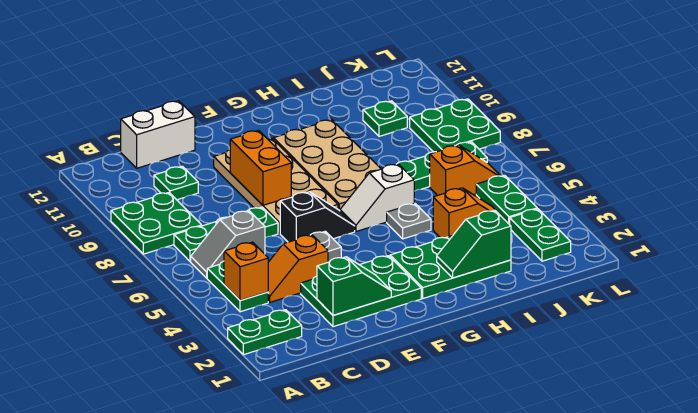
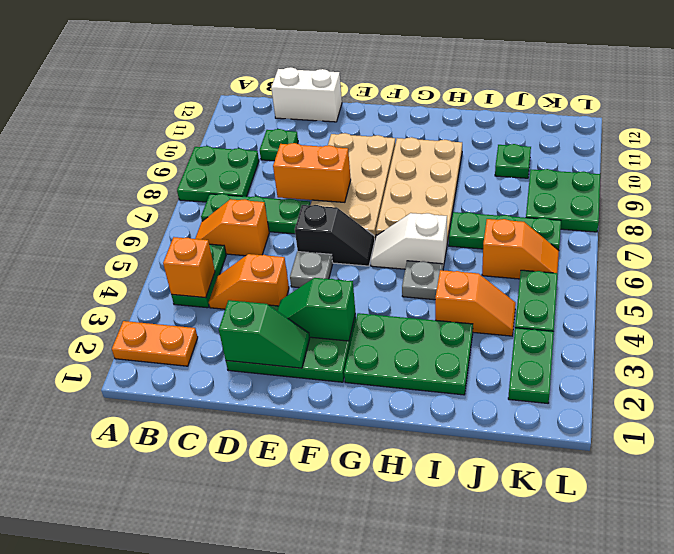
green 1x2 plate [228,310,302,355] -> orange 1x2 plate [112,321,198,366]
grey 1x2 slope [191,211,265,278] -> orange 1x2 slope [195,199,269,256]
orange 1x2 brick [230,130,291,205] -> orange 1x2 brick turned to [273,143,351,202]
green 1x2 slope [437,210,511,278] -> green 1x2 slope moved to [277,278,355,341]

